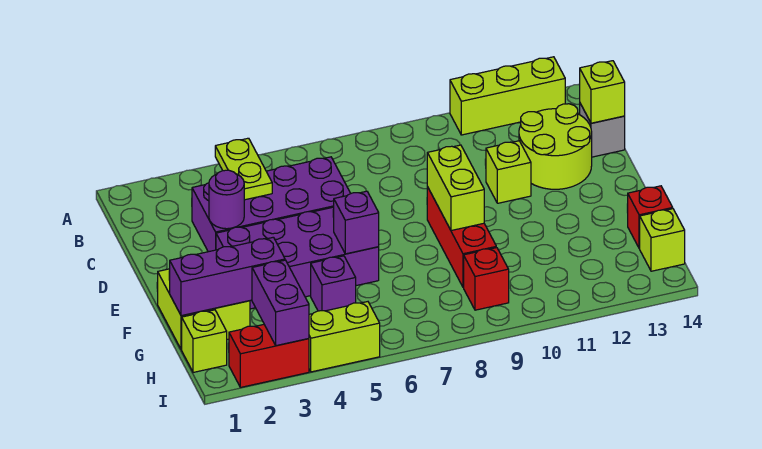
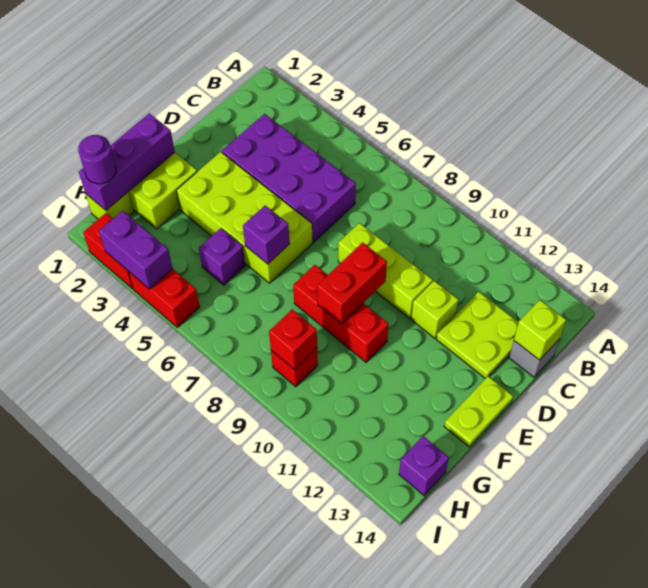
lime 1x3 brick [450,57,565,135] -> lime 1x3 brick moved to [338,223,433,318]
lime 1x2 plate [215,138,272,200] -> lime 1x2 plate moved to [444,376,513,447]
lime 2x2 round brick [519,104,592,189] -> lime 2x2 plate [436,292,519,379]
purple 1x1 round brick [209,170,244,229] -> purple 1x1 round brick moved to [78,135,116,184]
purple 2x4 brick [216,207,379,309] -> lime 2x4 brick [176,152,313,283]
red 1x3 brick [427,187,496,287] -> red 1x3 brick turned to [293,265,388,362]
lime 1x2 brick [427,145,484,231] -> red 1x2 brick [317,243,387,324]
purple 1x3 brick [169,237,285,316] -> purple 1x3 brick turned to [79,113,175,210]
red 1x1 brick [627,186,673,249] -> red 1x1 brick moved to [269,309,317,370]
purple 1x2 brick [252,260,309,346] -> purple 1x2 brick turned to [99,211,173,289]
lime 1x1 brick [640,209,685,271] -> purple 1x1 brick [399,436,449,496]
lime 1x2 brick [309,302,380,372] -> red 1x2 brick [128,269,200,327]

